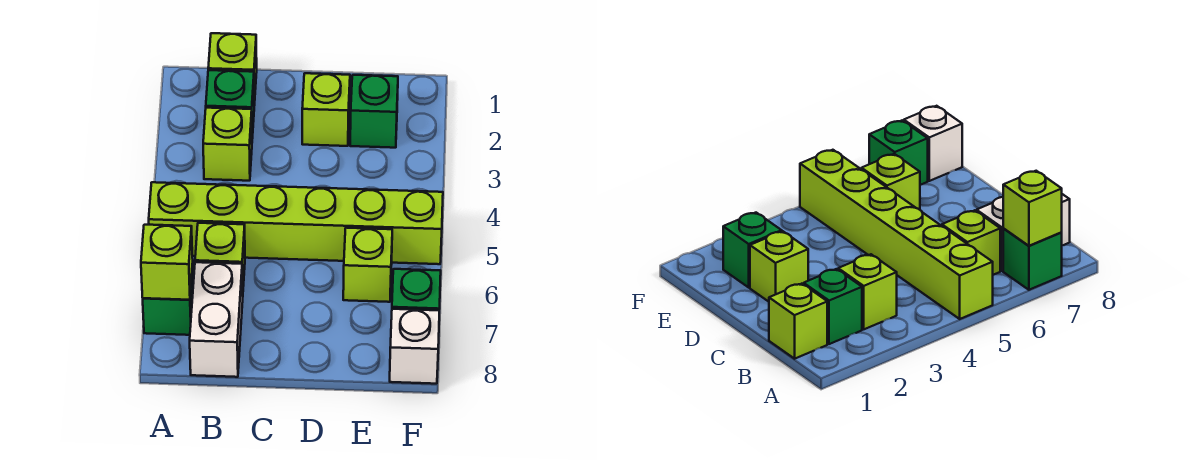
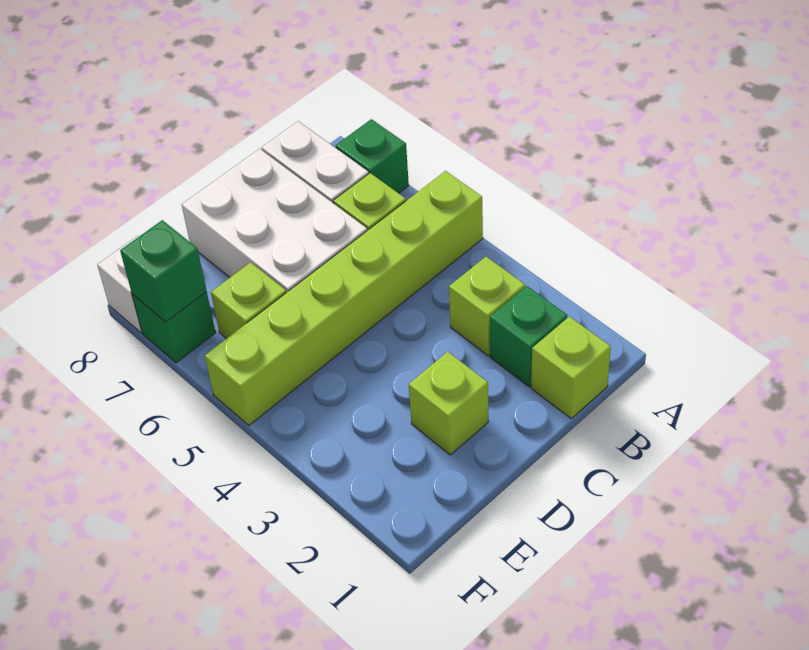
lime 1x1 brick [141,225,193,300] -> none
none -> white 2x3 brick [182,149,367,293]
green 1x1 brick [350,75,398,148] -> green 1x1 brick moved to [120,220,207,322]

